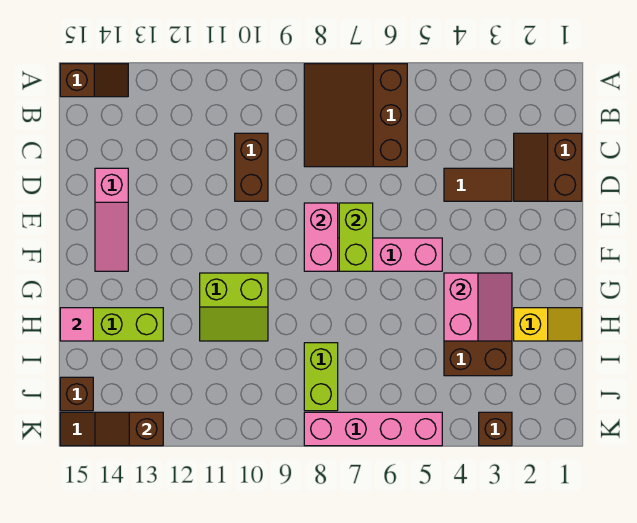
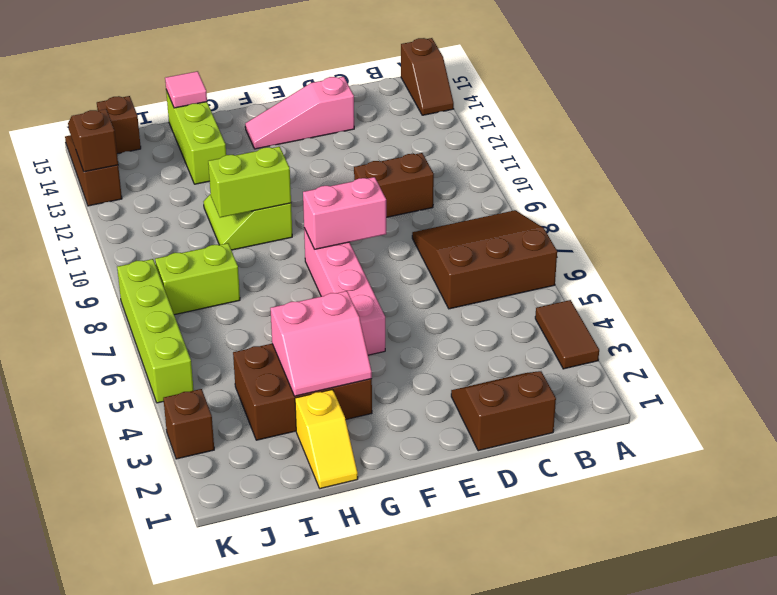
brown 1x2 tile [444,168,512,201] -> brown 1x2 tile moved to [535,300,599,369]
lime 1x2 brick [339,203,373,271] -> lime 1x2 brick moved to [208,147,291,218]
pink 1x4 brick [304,412,442,446] -> lime 1x4 brick [117,259,194,403]

